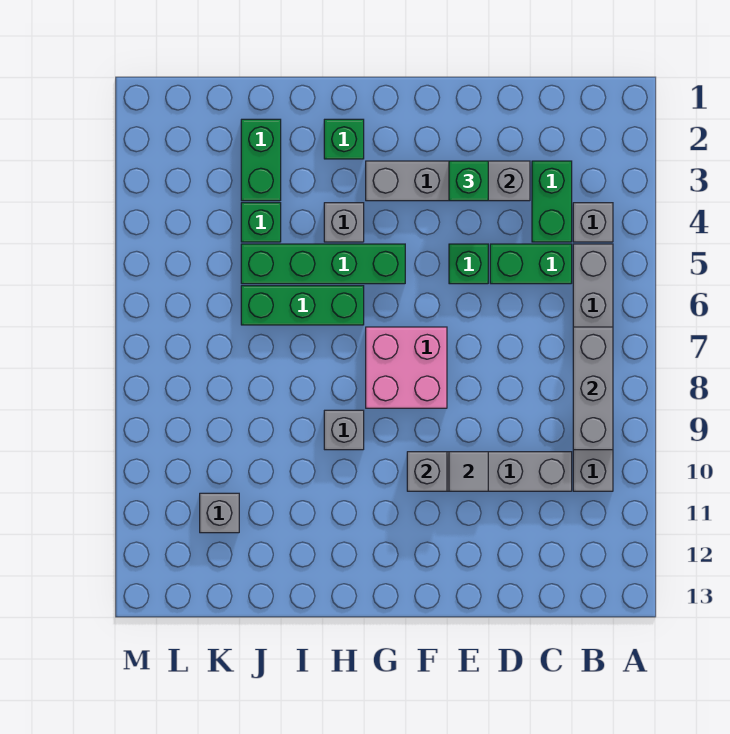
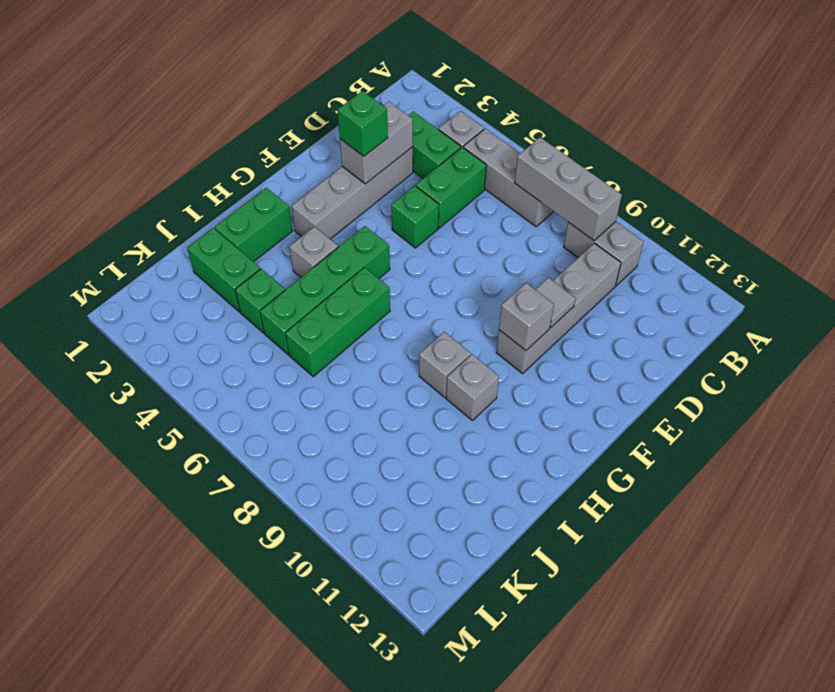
pink 2x2 brick [366,327,447,408] -> none
green 1x1 brick [324,119,364,159] -> green 1x2 brick [215,188,293,262]
grey 1x1 brick [200,493,239,533] -> grey 1x1 brick moved to [446,354,499,420]

